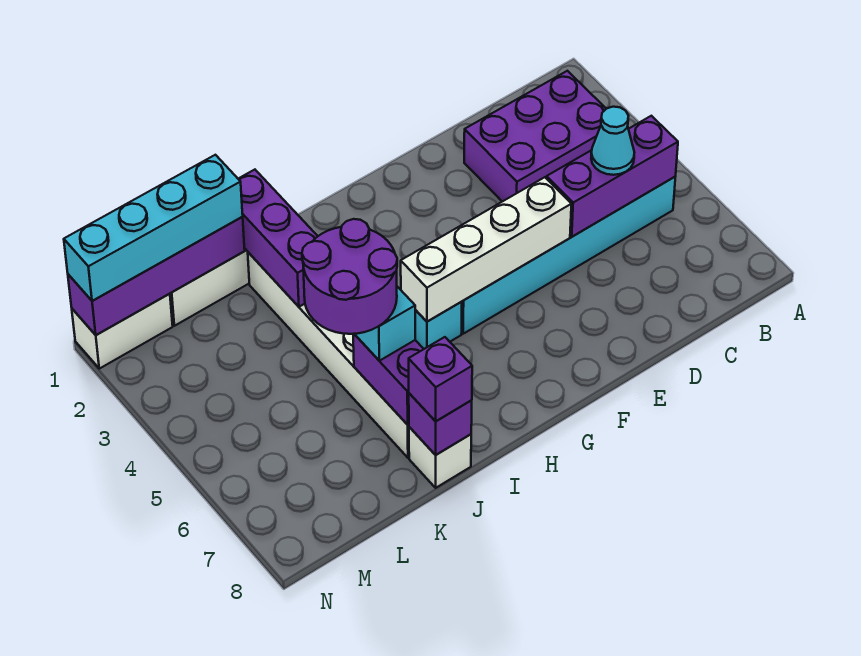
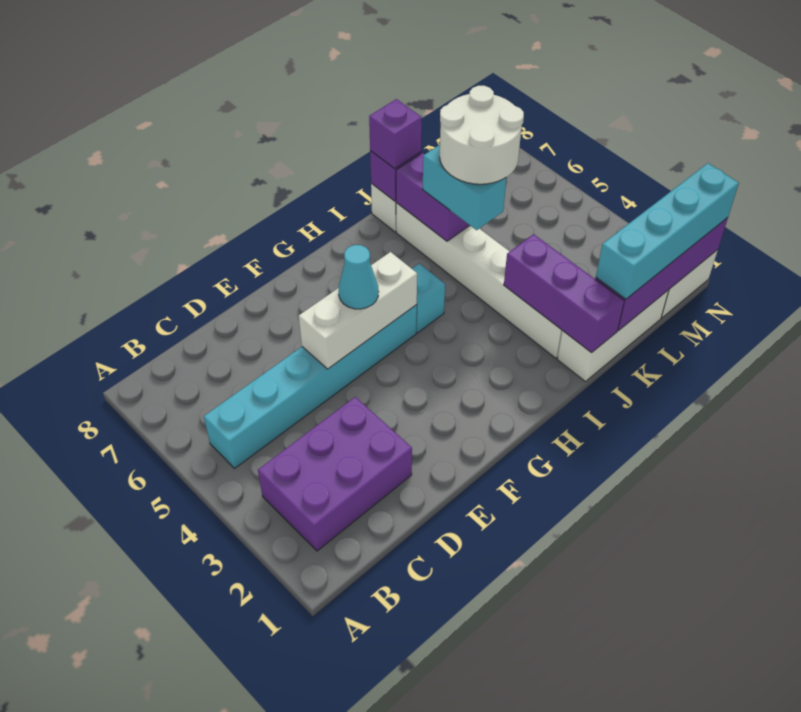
purple 1x3 brick [547,116,678,237] -> none
cyan 1x1 cone [591,107,634,175] -> cyan 1x1 cone moved to [339,245,379,309]
white 1x4 brick [401,177,571,322] -> white 1x3 brick [299,252,417,369]
purple 2x2 round brick [302,219,397,334] -> white 2x2 round brick [440,86,524,184]

